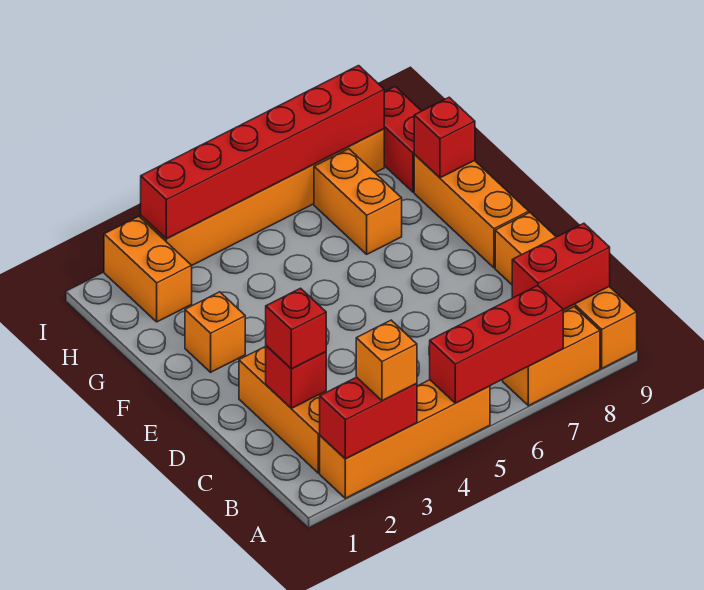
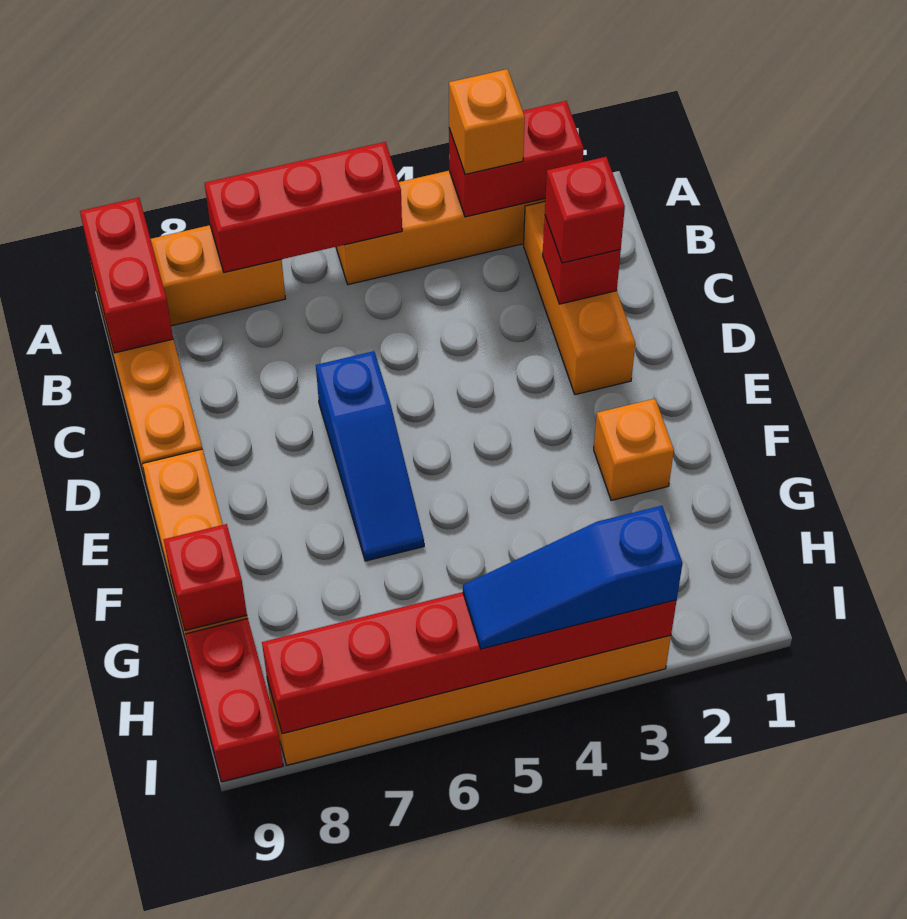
red 1x2 brick [512,223,610,310] -> red 1x2 brick turned to [80,198,173,353]
none -> blue 1x3 slope [316,351,424,561]
orange 1x2 brick [314,149,402,254] -> none
orange 1x2 brick [104,216,192,322] -> none
none -> blue 1x3 slope [463,506,683,649]

